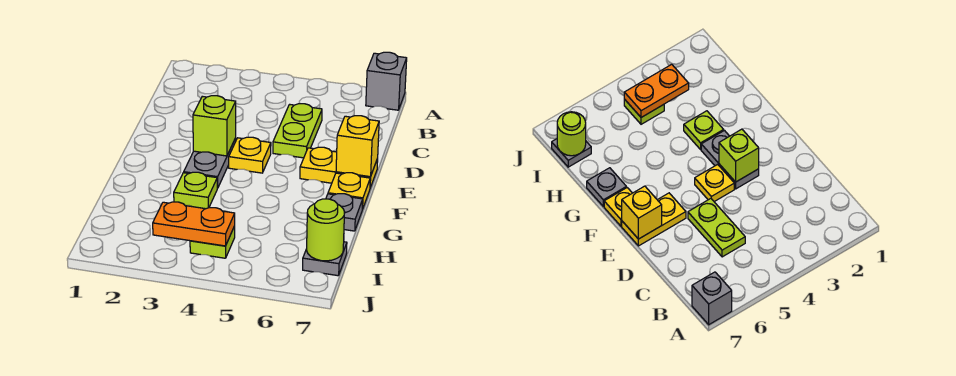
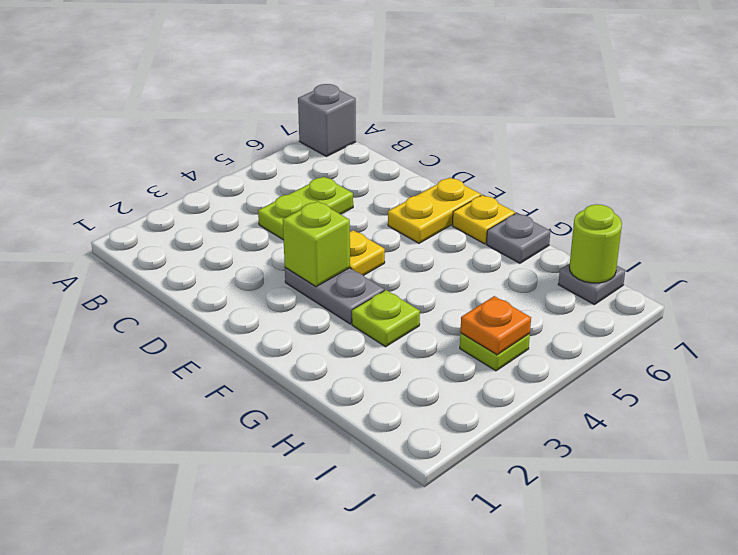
lime 1x2 plate [273,103,322,158] -> lime 1x2 plate turned to [258,177,353,240]
yellow 1x1 brick [336,116,379,177] -> none
orange 1x2 plate [153,202,235,246] -> orange 1x1 plate [460,296,531,355]

